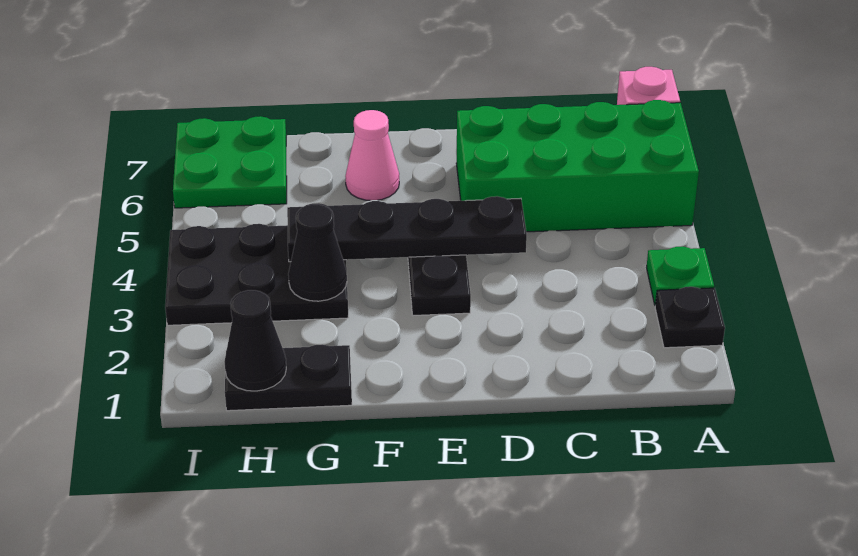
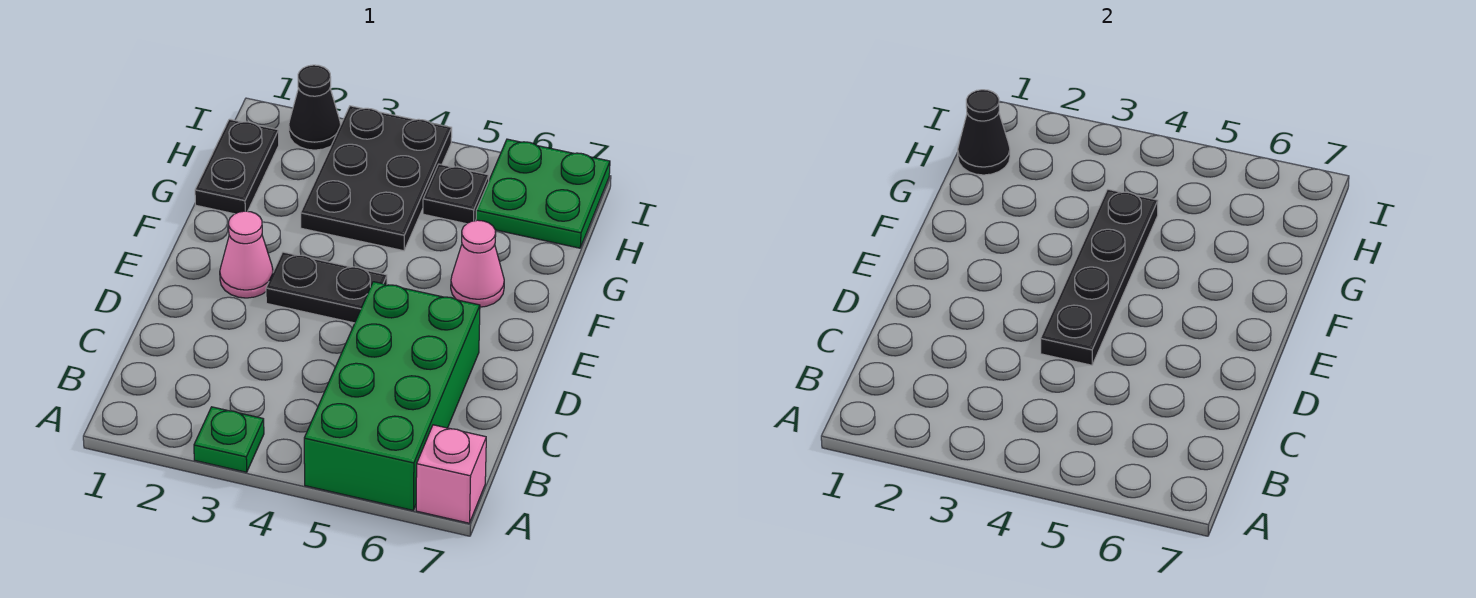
black 1x1 plate [655,287,725,348] -> black 1x1 plate moved to [423,164,489,224]
none -> pink 1x1 cone [220,211,273,298]
black 1x1 cone [288,204,347,301] -> black 1x1 cone moved to [289,65,341,150]

